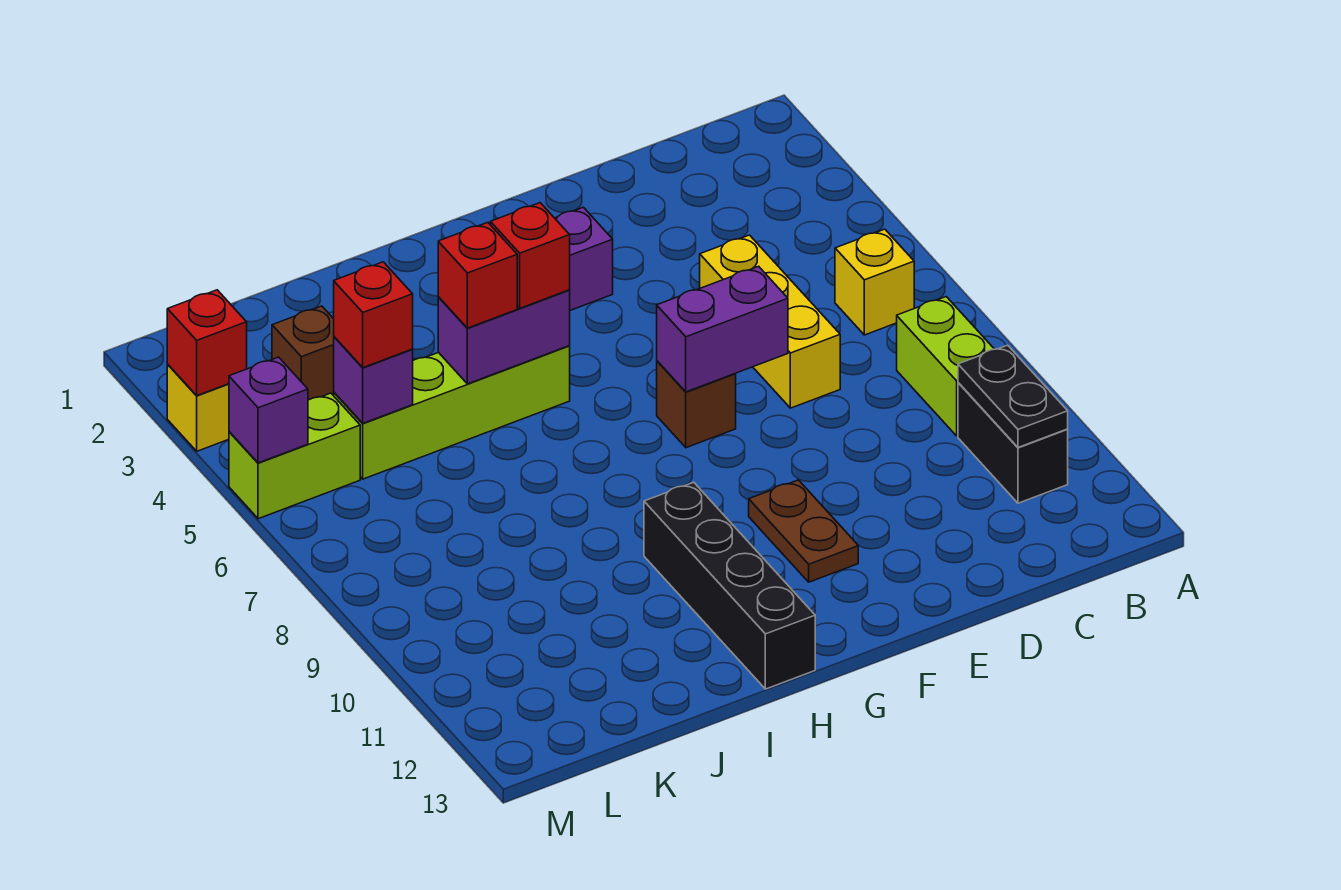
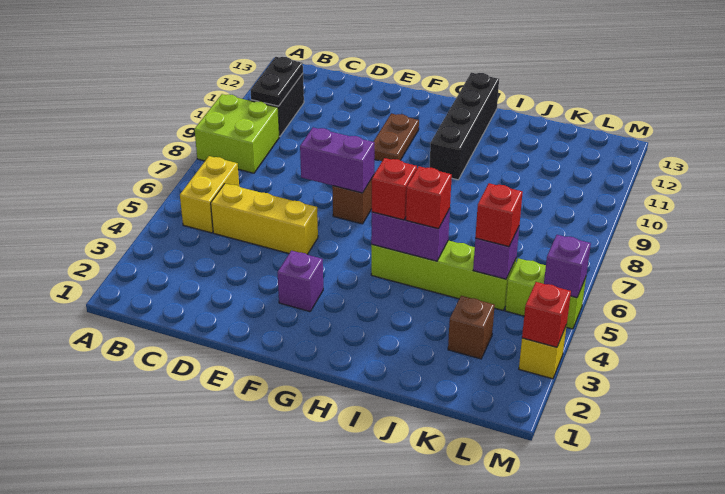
yellow 1x1 brick [835,229,914,335] -> yellow 1x2 brick [180,156,239,233]
lime 1x2 brick [897,297,994,436] -> lime 2x2 brick [194,94,279,173]
yellow 1x3 brick [700,235,840,408] -> yellow 1x3 brick turned to [211,183,318,254]

